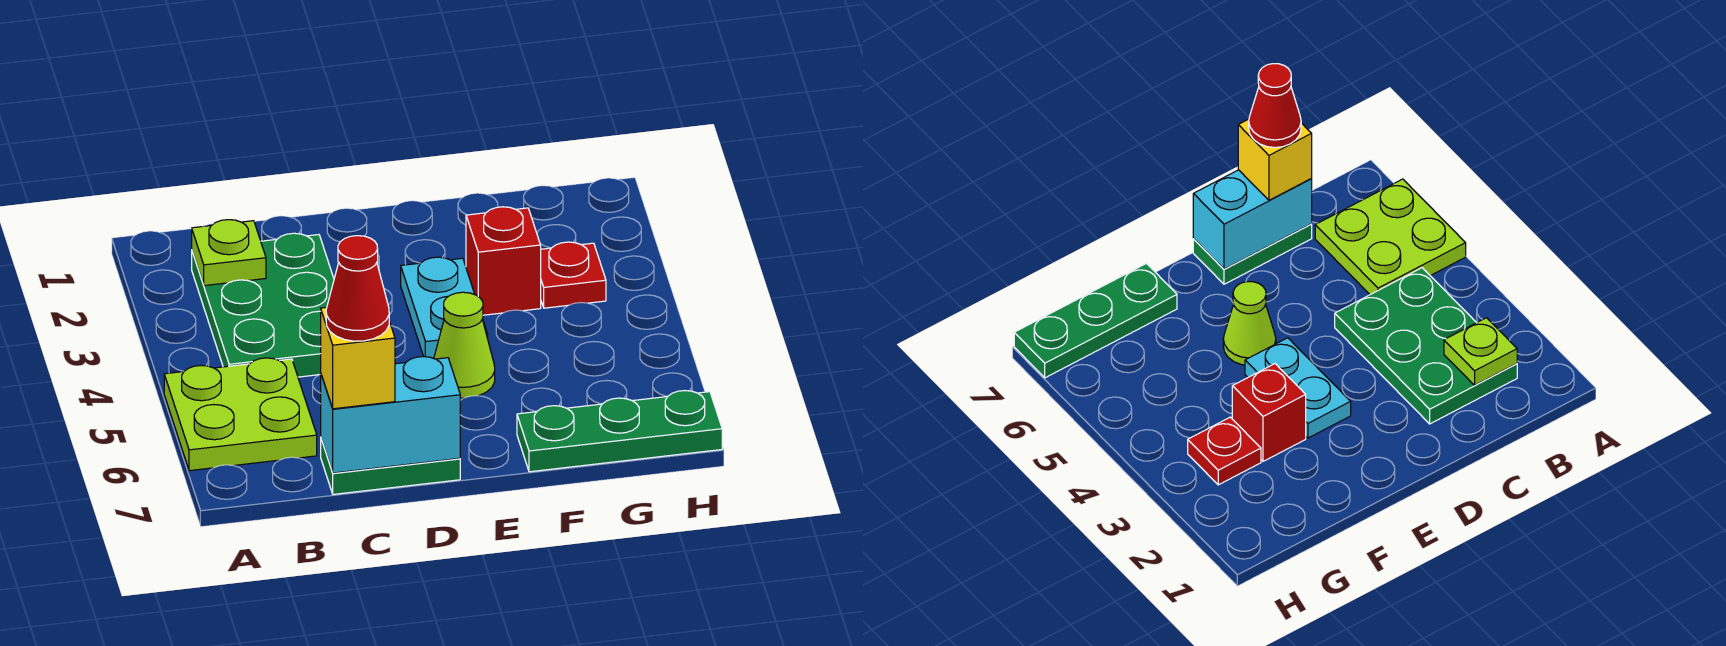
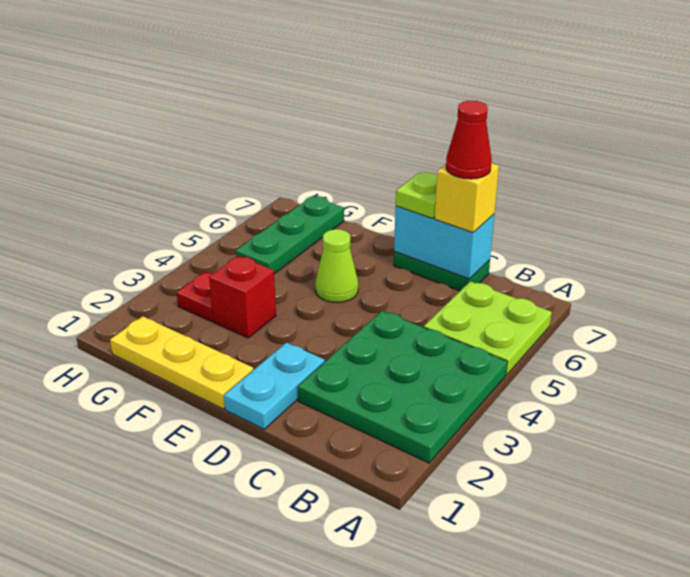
green 2x3 plate [192,233,334,377] -> green 3x3 plate [298,311,507,463]
lime 1x1 plate [192,220,266,286] -> lime 1x1 plate moved to [396,173,437,218]
none -> yellow 1x3 plate [110,316,254,409]
cyan 1x2 plate [401,257,488,358] -> cyan 1x2 plate moved to [224,343,325,429]
green 1x3 plate [517,391,722,472] -> green 1x3 plate turned to [236,196,344,274]

